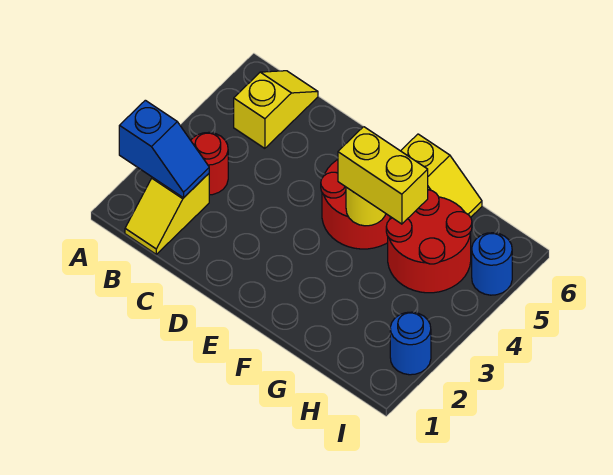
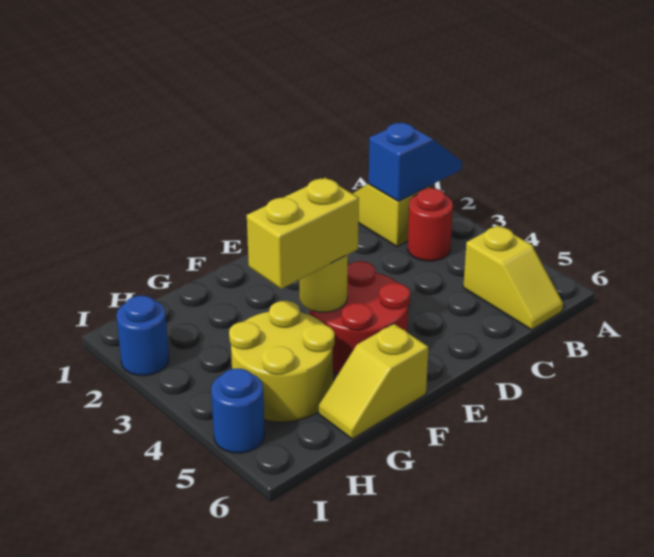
blue 1x2 slope [119,100,209,198] -> blue 1x2 slope turned to [369,123,462,201]
red 2x2 round brick [386,190,472,293] -> yellow 2x2 round brick [229,301,335,422]

